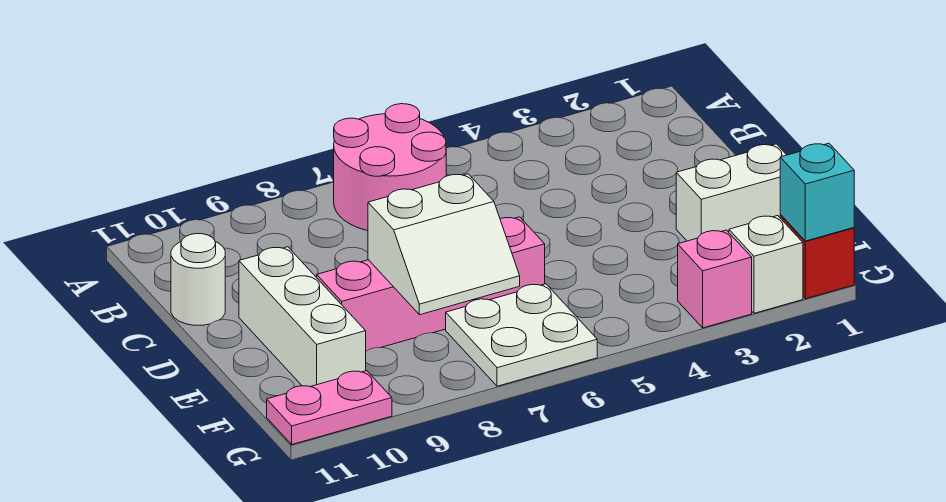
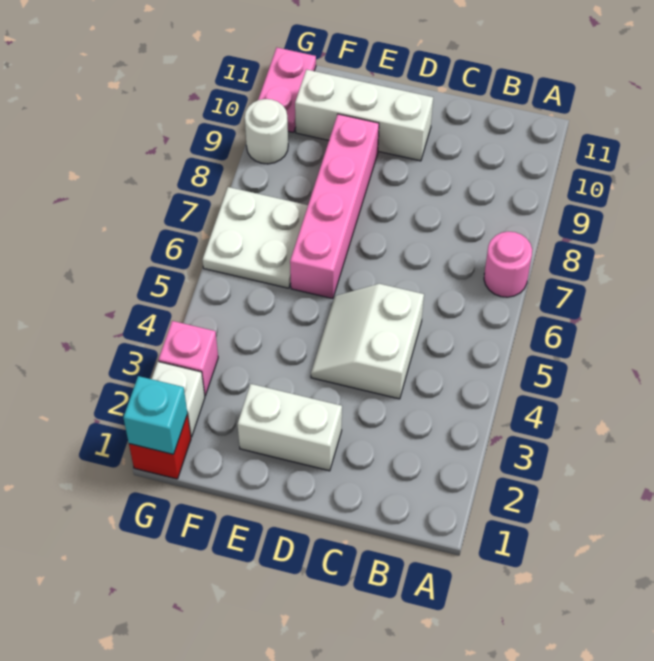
pink 2x2 round brick [334,104,446,231] -> pink 1x1 round brick [484,232,532,297]
white 1x1 round brick [171,234,225,325] -> white 1x1 round brick moved to [245,99,288,164]
white 1x2 brick [676,144,786,241] -> white 1x2 brick turned to [237,384,342,471]
white 2x2 slope [368,174,520,315] -> white 2x2 slope moved to [311,284,424,399]

